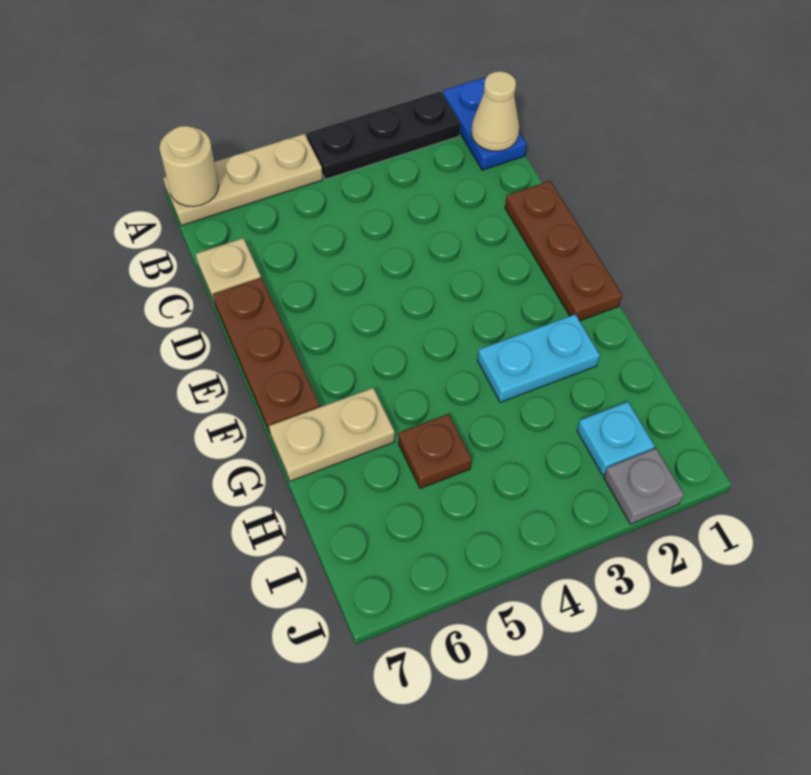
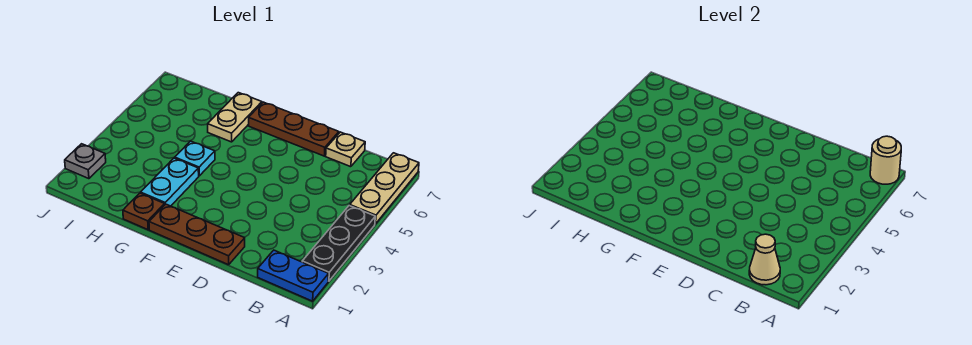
brown 1x1 plate [398,414,472,489] -> brown 1x1 plate moved to [123,193,165,230]
cyan 1x1 plate [577,402,655,475] -> cyan 1x1 plate moved to [175,141,215,176]

